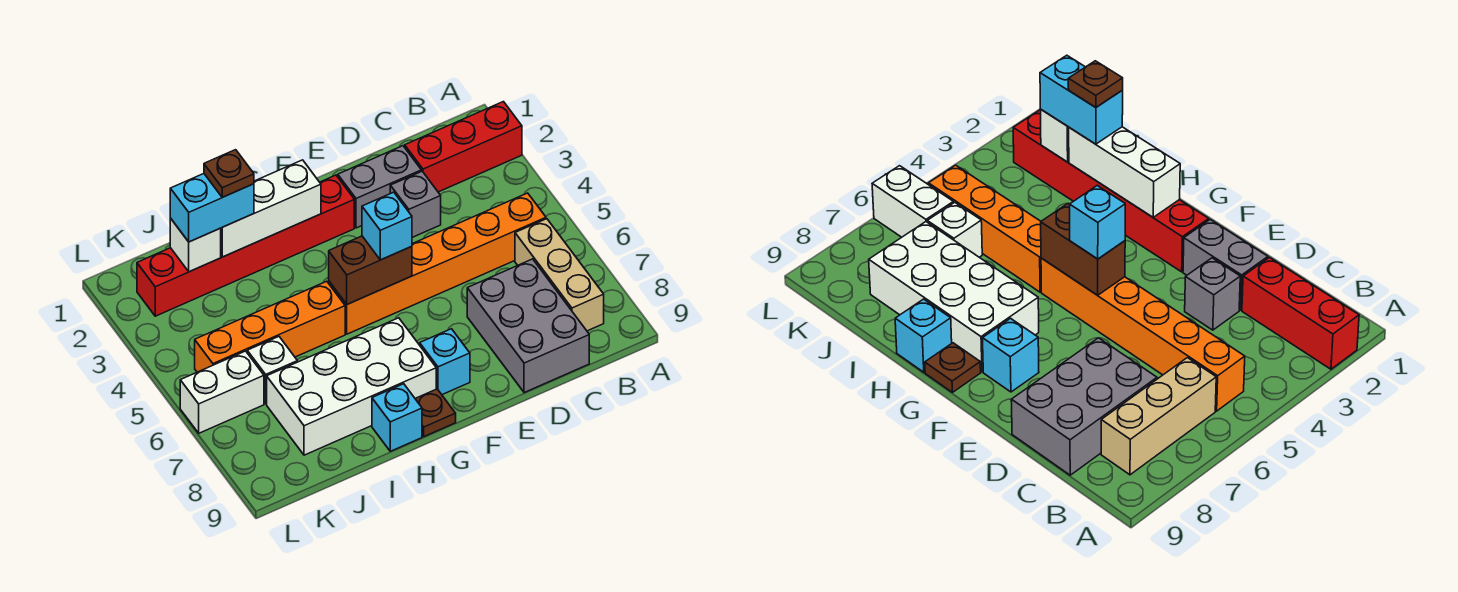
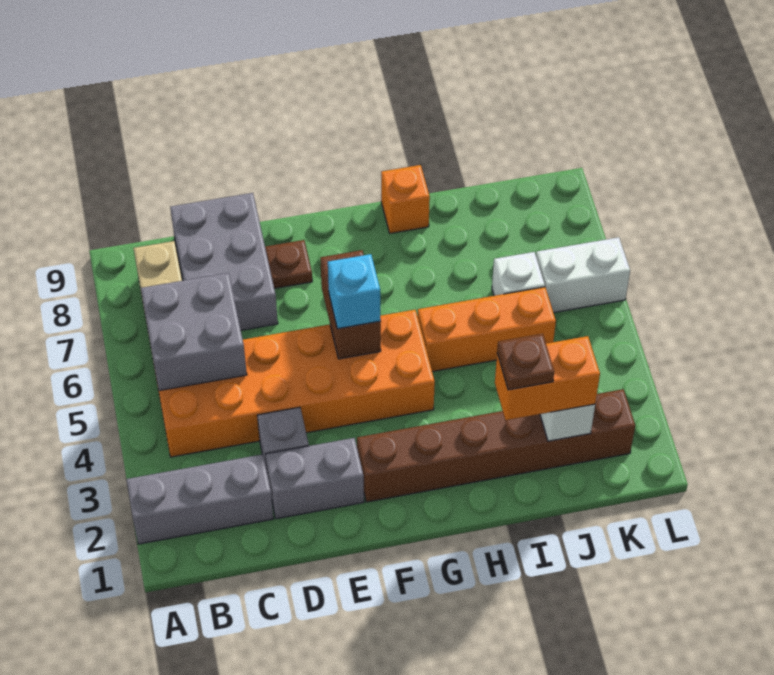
red 1x3 brick [405,102,522,192] -> grey 1x3 brick [126,454,273,544]
orange 1x6 brick [329,193,546,334] -> orange 2x6 brick [156,310,435,457]
none -> grey 2x2 brick [141,273,247,391]
red 1x6 brick [137,175,354,316] -> brown 1x6 brick [357,389,635,502]
brown 1x2 brick [329,236,412,304] -> brown 1x2 brick turned to [320,250,381,359]
cyan 1x1 brick [420,329,470,395] -> none
white 1x3 brick [220,160,321,257] -> none
white 2x4 brick [267,318,436,455] -> none
brown 1x1 plate [415,389,456,437] -> brown 1x1 plate moved to [265,240,312,288]
orange 1x4 brick [195,281,345,372] -> orange 1x3 brick [418,287,556,372]
cyan 1x1 brick [372,384,422,451] -> orange 1x1 brick [381,165,430,233]
cyan 1x2 brick [170,174,254,242] -> orange 1x2 brick [495,336,600,420]

